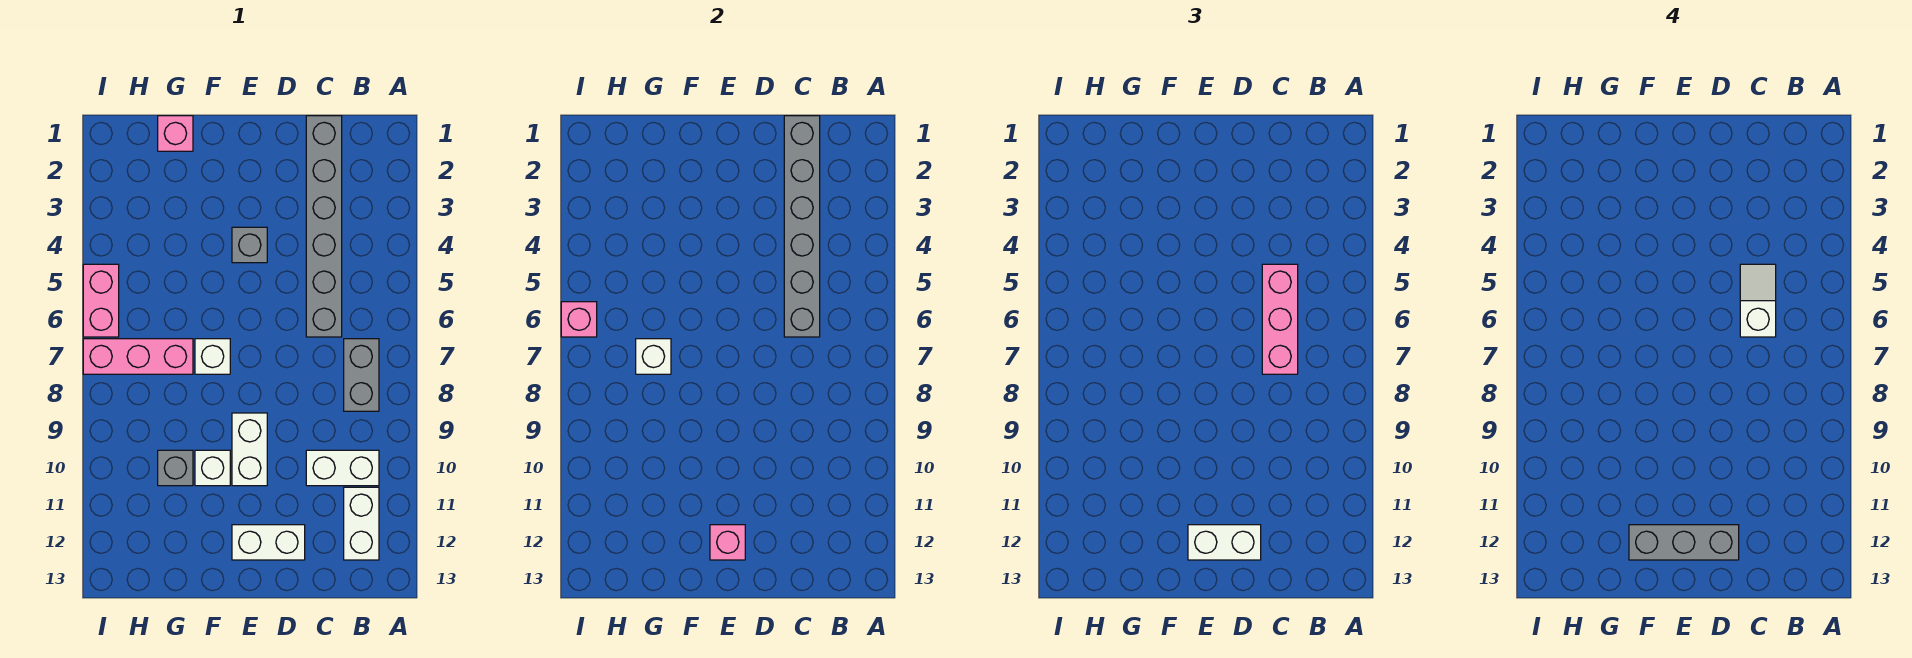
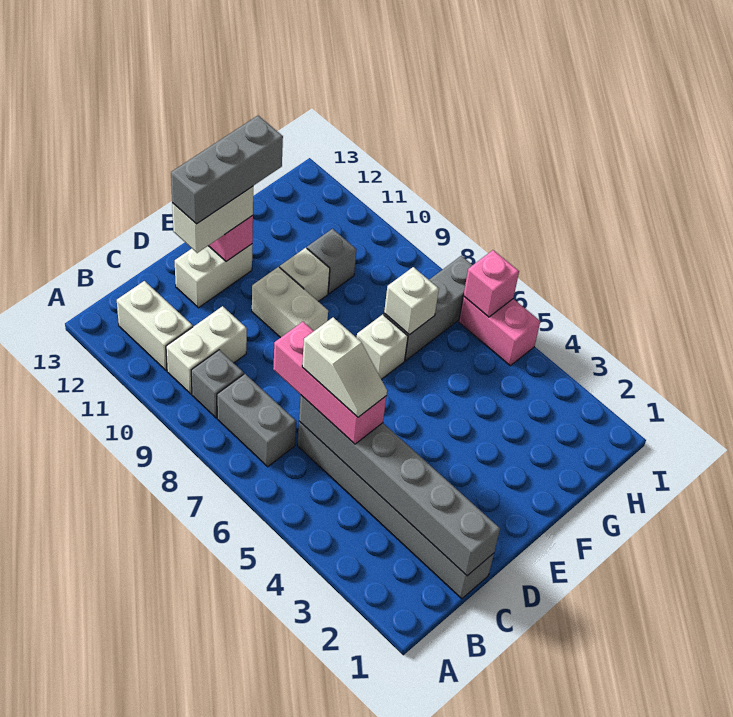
grey 1x1 brick [232,227,267,263] -> grey 1x1 brick moved to [191,350,244,418]
pink 1x1 brick [158,116,193,151] -> none
pink 1x3 brick [83,339,193,374] -> grey 1x3 brick [384,256,472,360]

